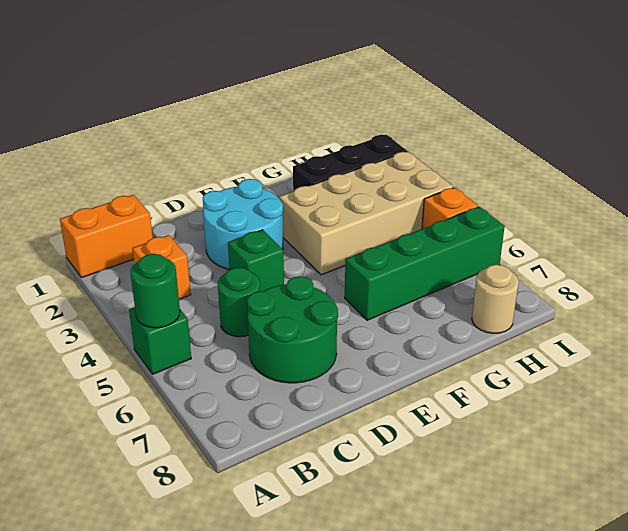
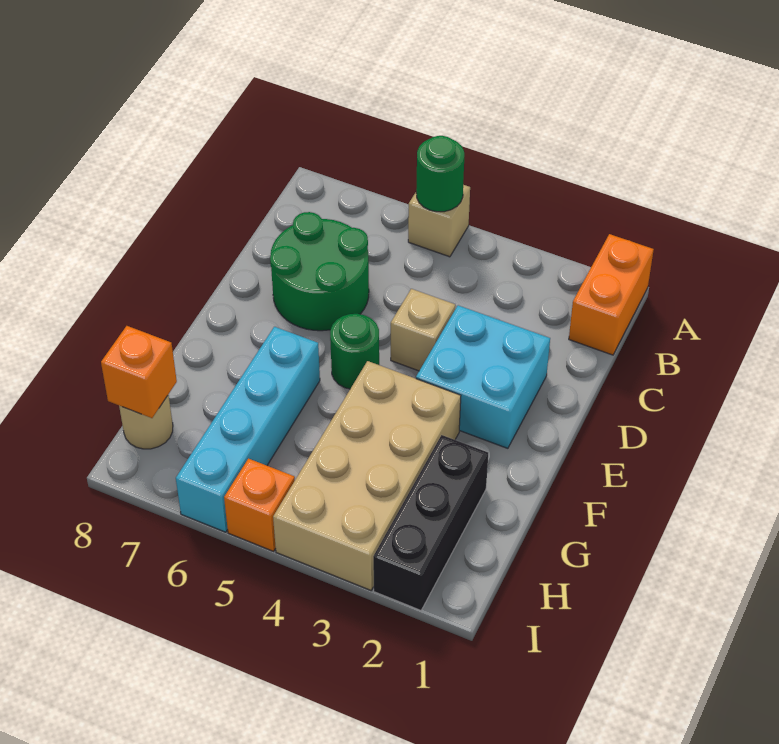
green 1x1 brick [129,307,191,374] -> tan 1x1 brick [408,185,470,257]
orange 1x1 brick [132,235,191,299] -> orange 1x1 brick moved to [101,326,177,418]
green 1x1 round brick [218,267,260,337] -> green 1x1 round brick moved to [330,314,379,389]
cyan 2x2 round brick [203,179,283,270] -> cyan 2x2 brick [416,305,550,448]
green 1x1 brick [228,230,284,292] -> tan 1x1 brick [391,289,455,371]
green 1x4 brick [345,207,505,320] -> cyan 1x4 brick [176,327,320,532]

